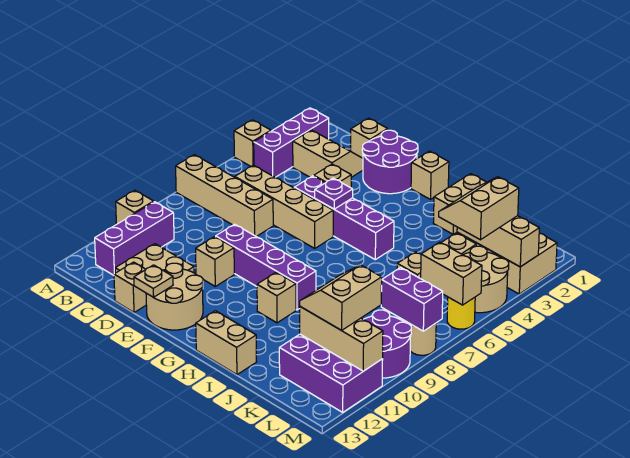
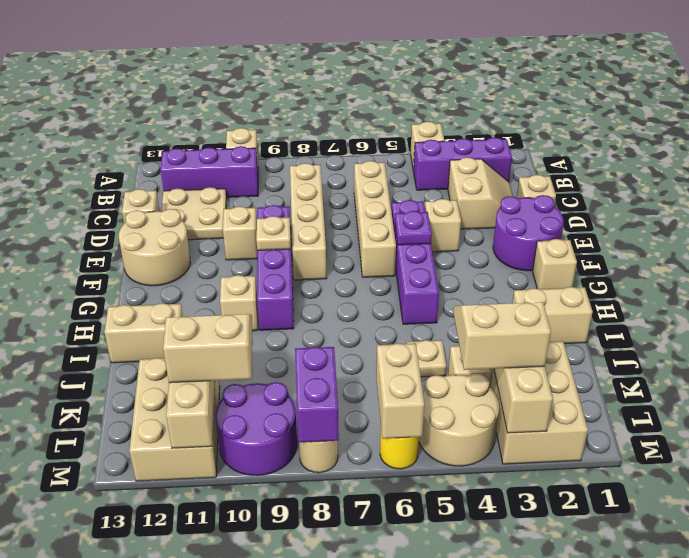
tan 1x4 brick [176,155,273,237] -> tan 1x4 brick moved to [290,163,327,280]
tan 1x1 plate [134,265,173,297] -> tan 1x1 plate moved to [256,216,291,250]
tan 1x2 brick [196,311,257,375] -> tan 1x2 brick turned to [104,303,183,363]
purple 2x3 brick [279,334,383,412] -> tan 2x3 brick [129,358,220,481]

